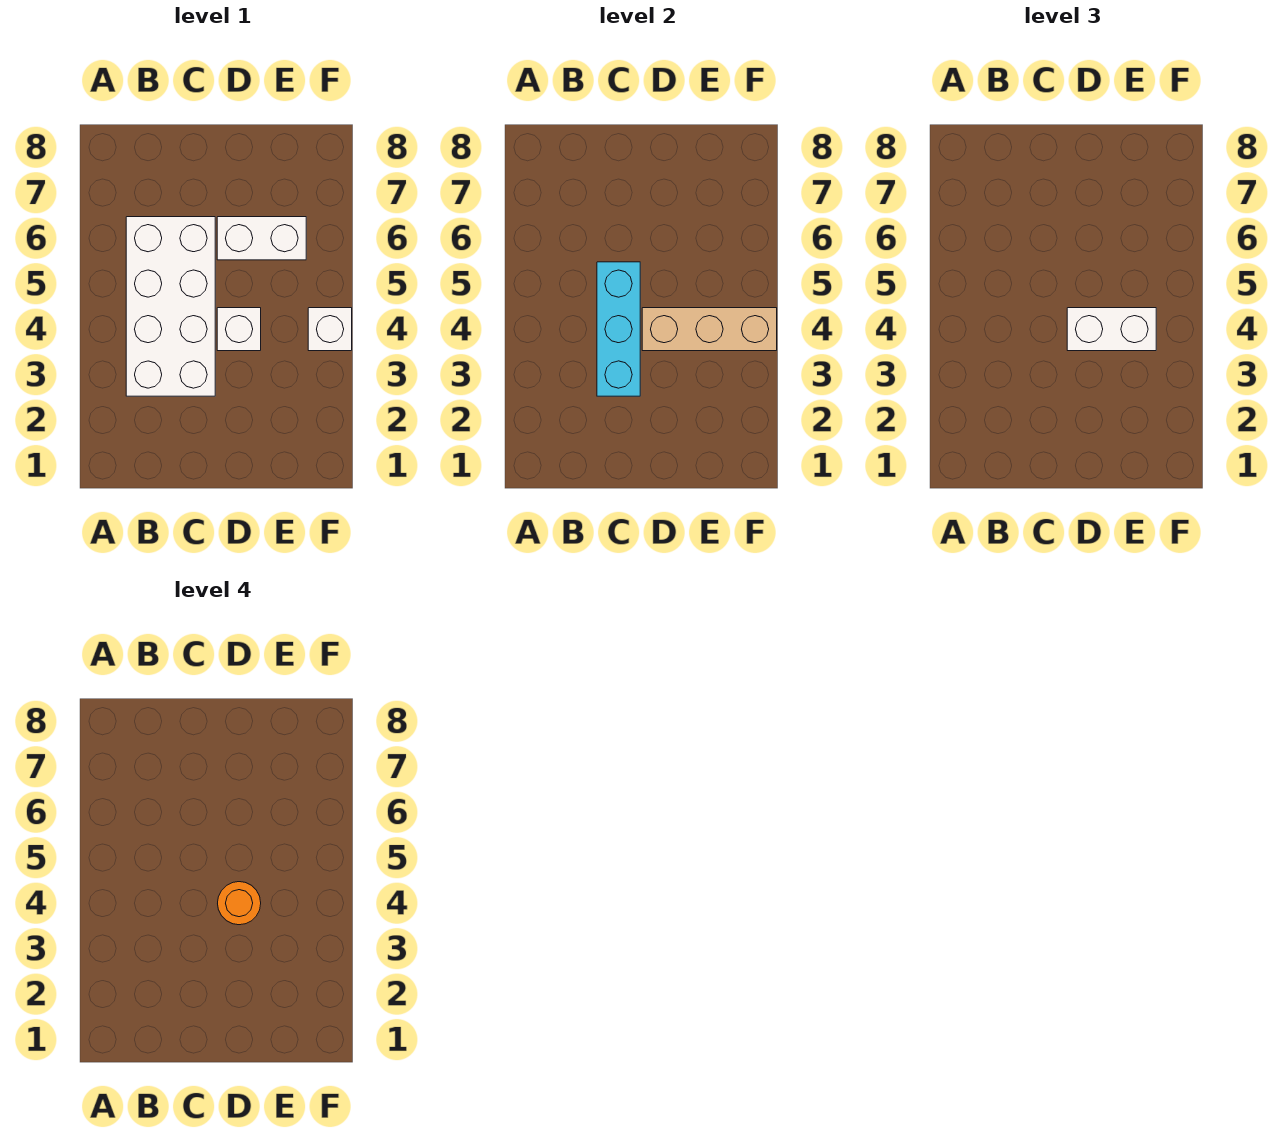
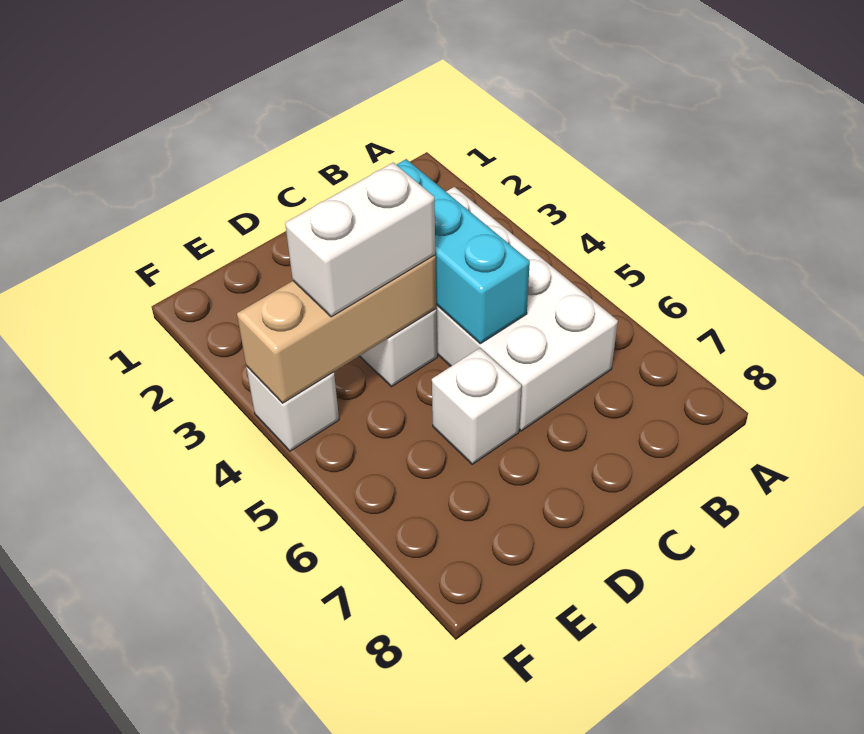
orange 1x1 round brick [218,882,261,925] -> none
white 1x2 brick [217,217,306,260] -> white 1x1 brick [432,348,521,464]

